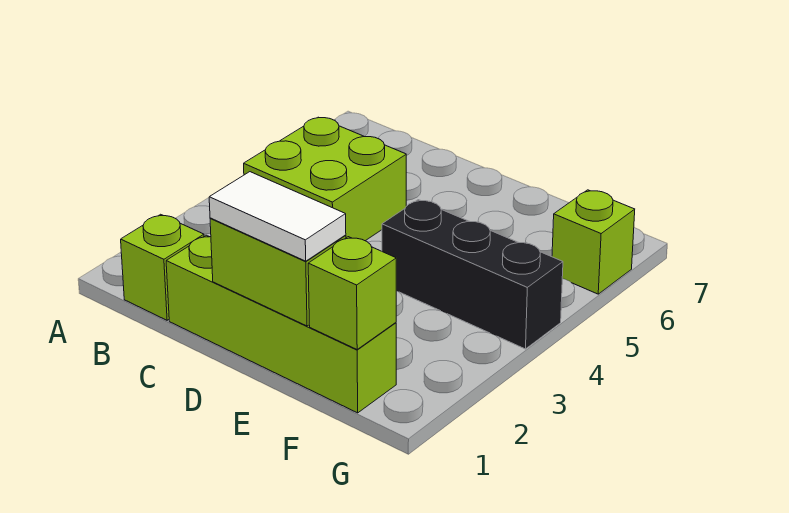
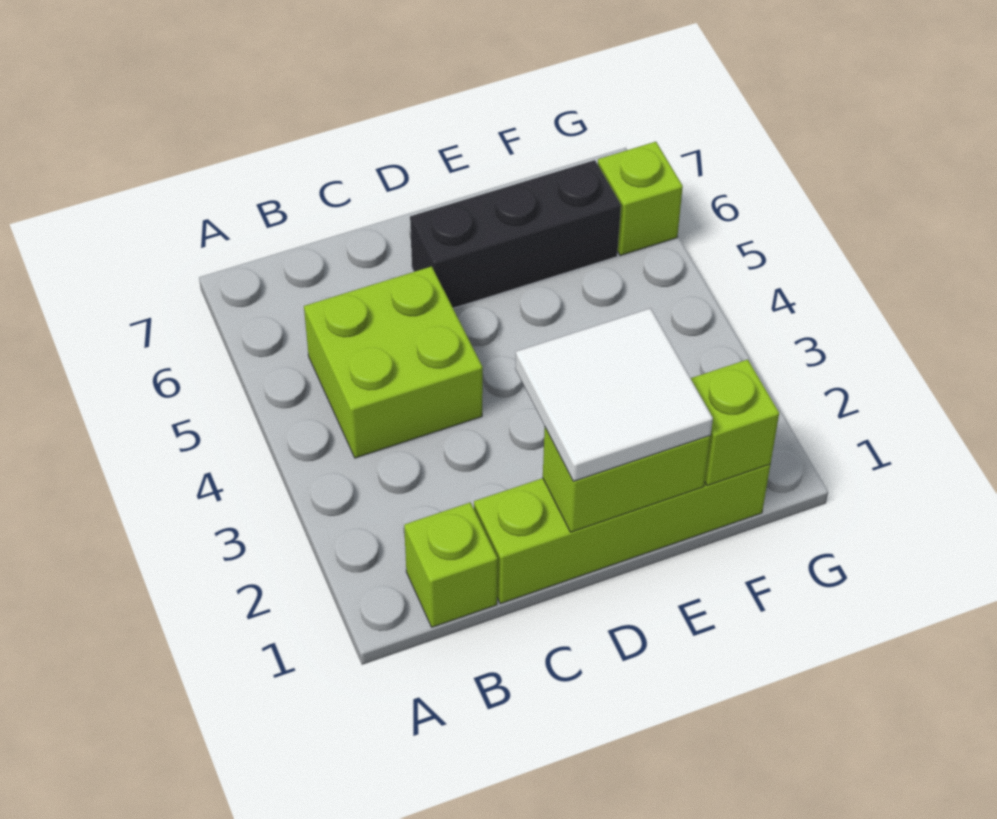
white 1x2 tile [209,172,346,261] -> white 2x2 tile [515,308,713,481]
black 1x3 brick [382,200,563,349] -> black 1x3 brick moved to [410,160,621,308]

